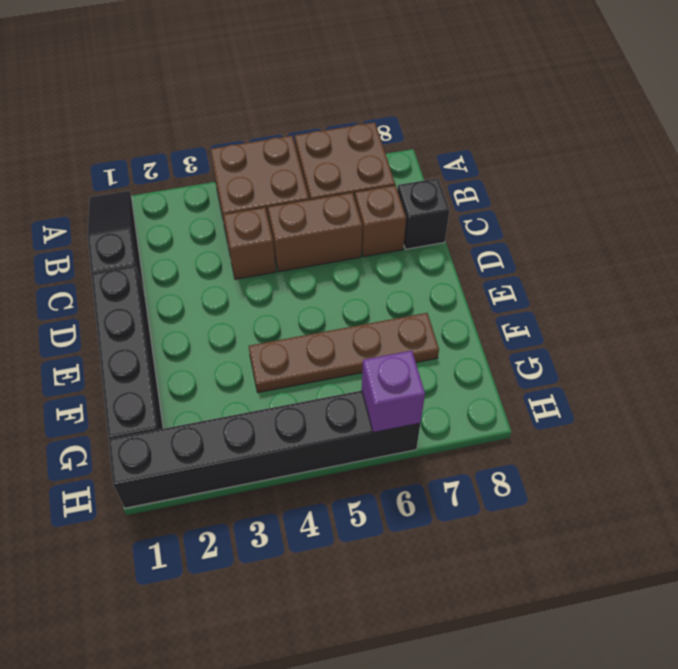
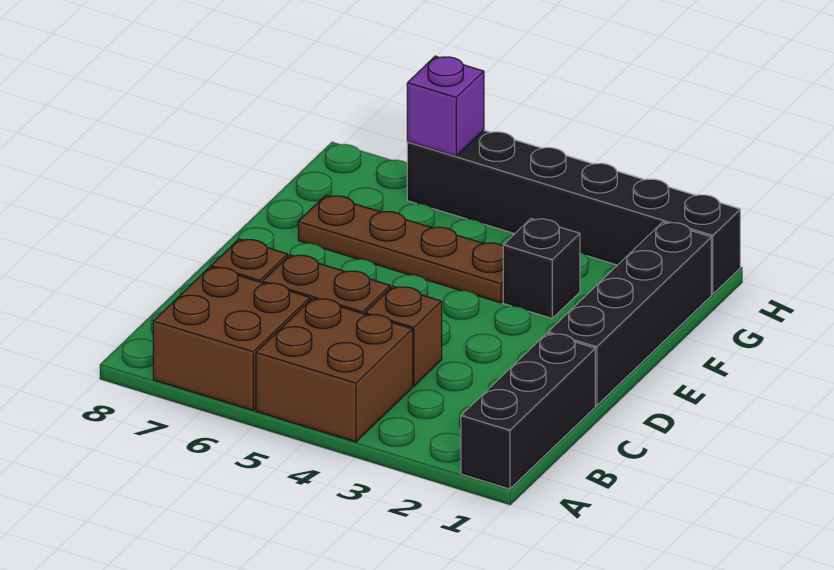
black 1x3 slope [87,191,145,295] -> black 1x3 brick [461,333,595,489]
black 1x1 brick [397,178,450,249] -> black 1x1 brick moved to [503,219,580,318]

